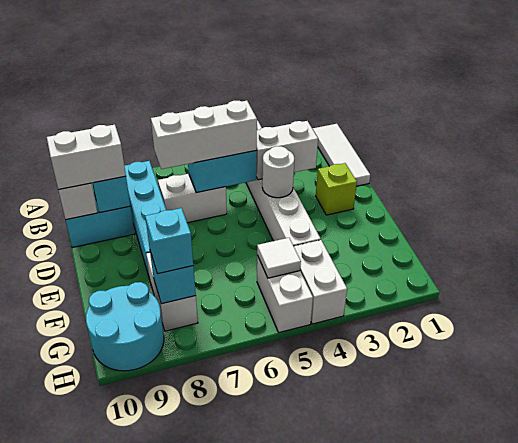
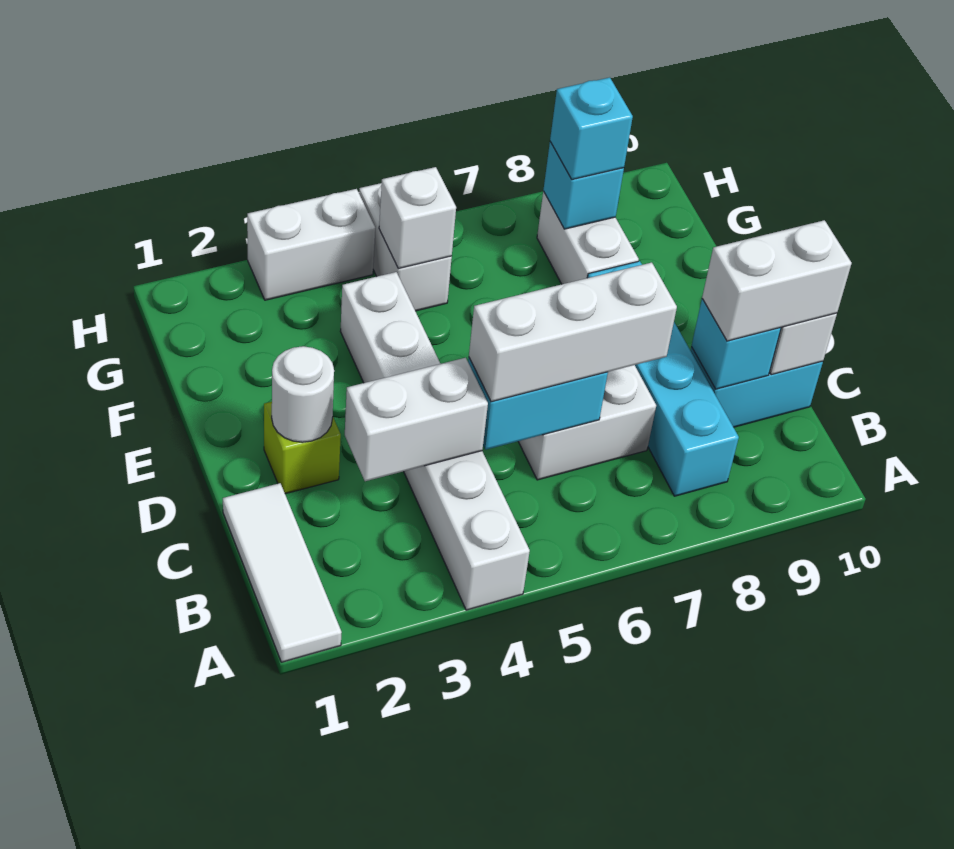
white 1x1 round brick [262,146,294,198] -> white 1x1 round brick moved to [272,346,334,442]
white 1x2 brick [294,240,347,324] -> white 1x2 brick turned to [247,189,375,300]
white 1x1 tile [257,238,301,278] -> white 1x1 brick [379,167,456,269]
cyan 2x2 round brick [86,282,164,371] -> none

